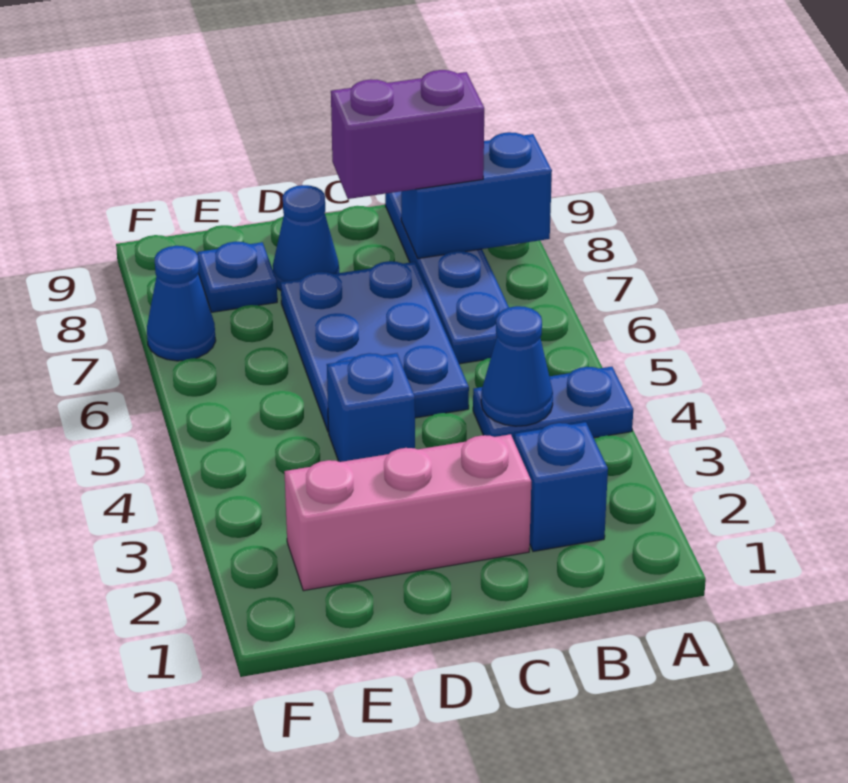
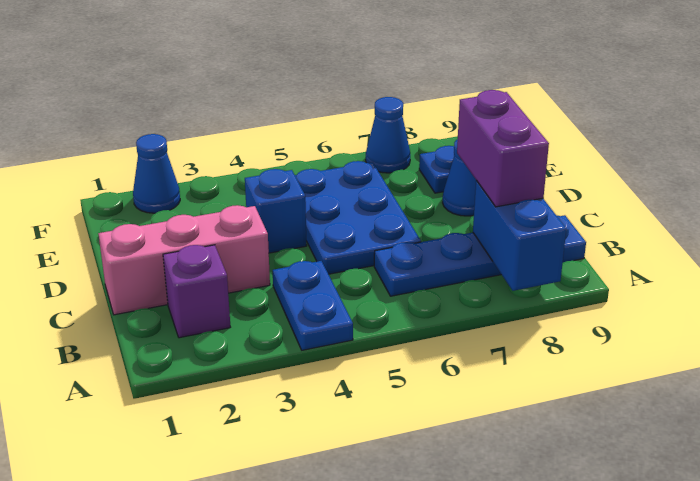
blue 1x1 brick [514,422,608,551] -> purple 1x1 brick [163,245,230,338]
blue 1x1 cone [481,306,553,426] -> blue 1x1 cone moved to [133,134,180,213]
pink 1x3 brick [284,434,531,591] -> pink 1x3 brick turned to [98,205,270,315]
blue 2x3 plate [281,261,469,432] -> blue 2x3 plate turned to [295,161,421,274]

